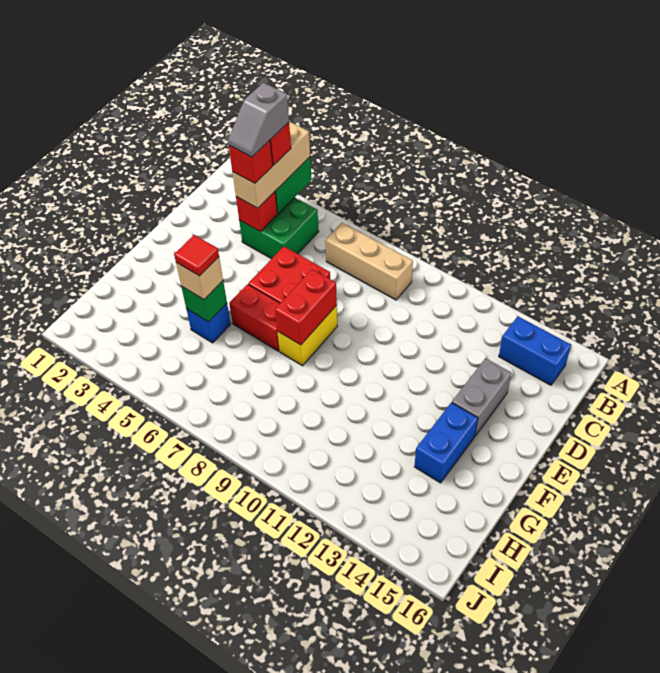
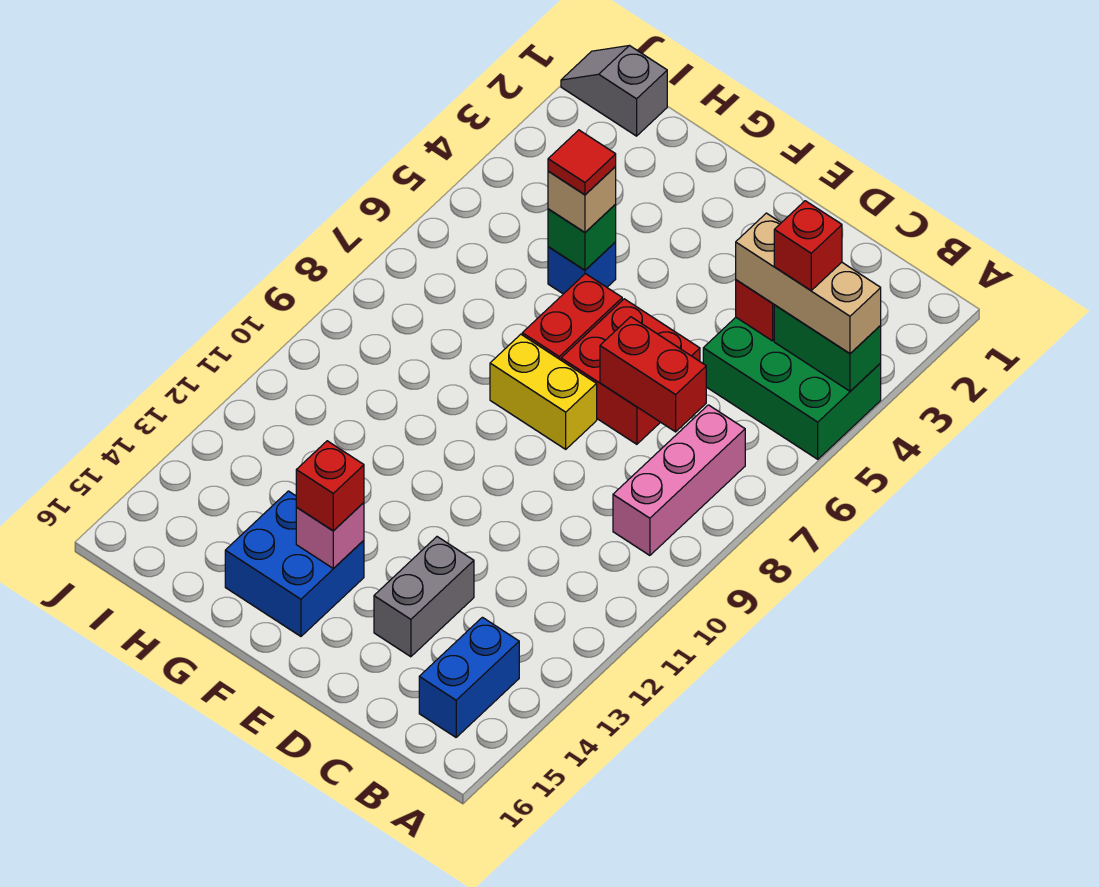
green 2x2 brick [239,198,319,259] -> green 2x3 brick [703,317,881,459]
grey 1x2 slope [228,83,289,157] -> grey 1x2 slope moved to [561,45,667,136]
tan 1x3 brick [326,223,413,300] -> pink 1x3 brick [613,405,745,555]
red 1x1 brick [229,140,273,183] -> red 1x1 brick moved to [296,441,364,531]
grey 1x2 brick [452,358,512,436] -> grey 1x2 brick turned to [374,537,474,657]
red 1x2 brick [275,269,337,345] -> red 1x2 brick moved to [600,317,706,432]
blue 1x2 brick [414,403,478,483] -> blue 2x2 brick [225,491,364,636]
none -> pink 1x1 brick [296,503,364,569]

